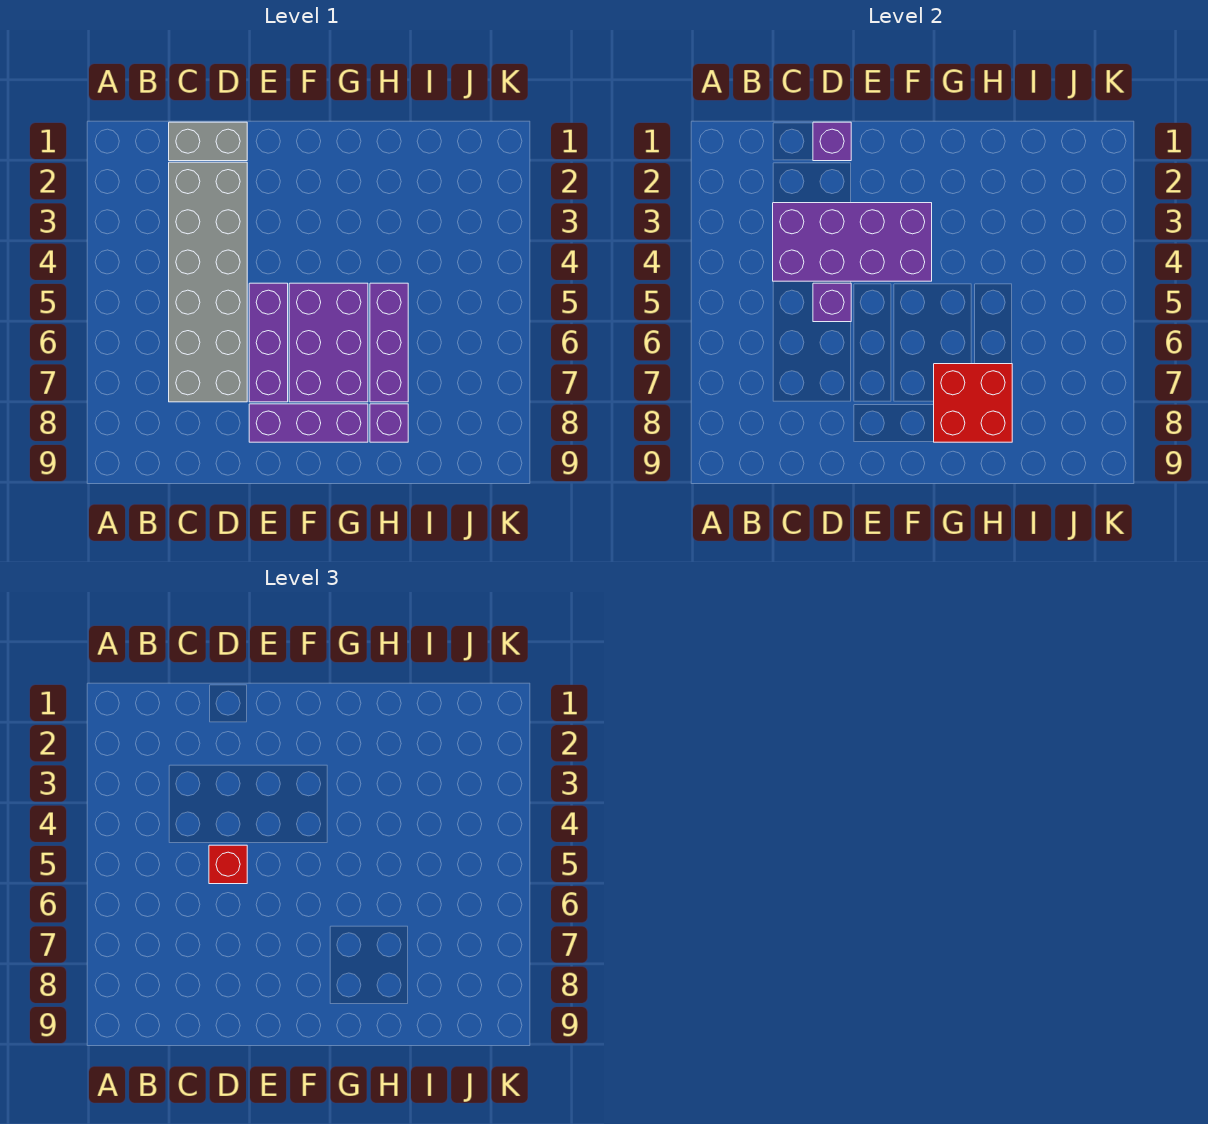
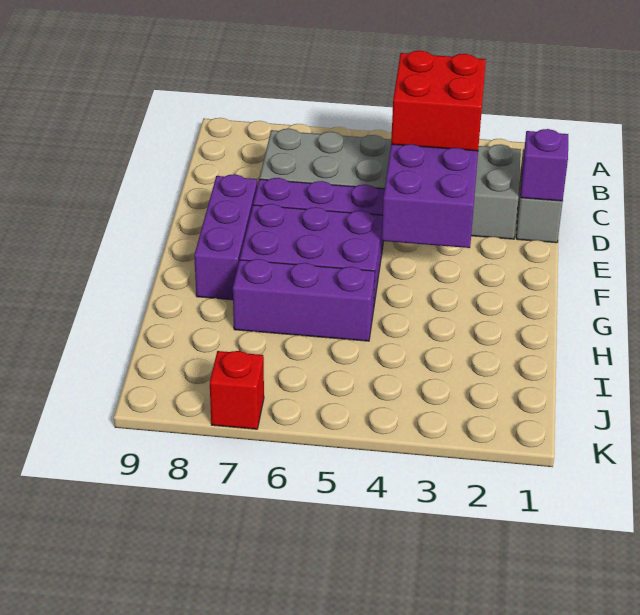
purple 1x1 brick [813,283,851,322] -> none
red 1x1 brick [209,845,247,884] -> red 1x1 brick moved to [210,351,264,429]
red 2x2 brick [934,364,1012,442] -> red 2x2 brick moved to [391,51,486,151]
purple 1x1 brick [370,404,408,442] -> none

